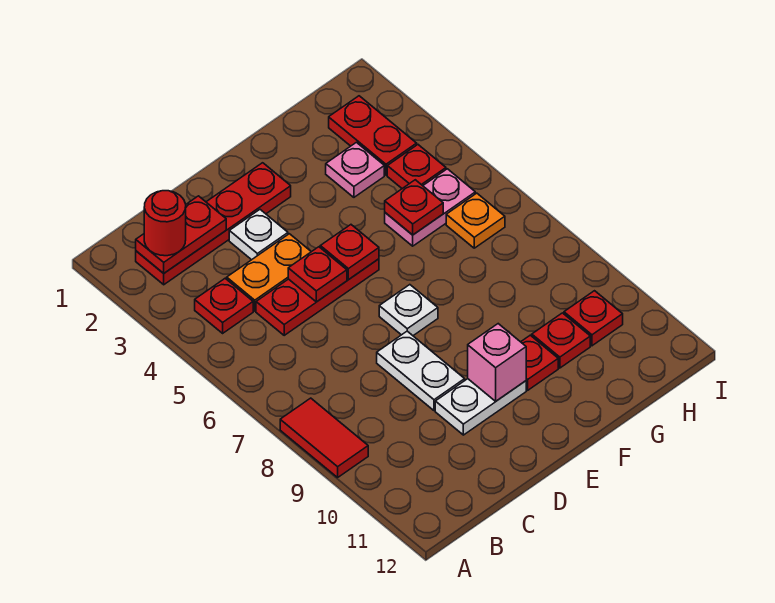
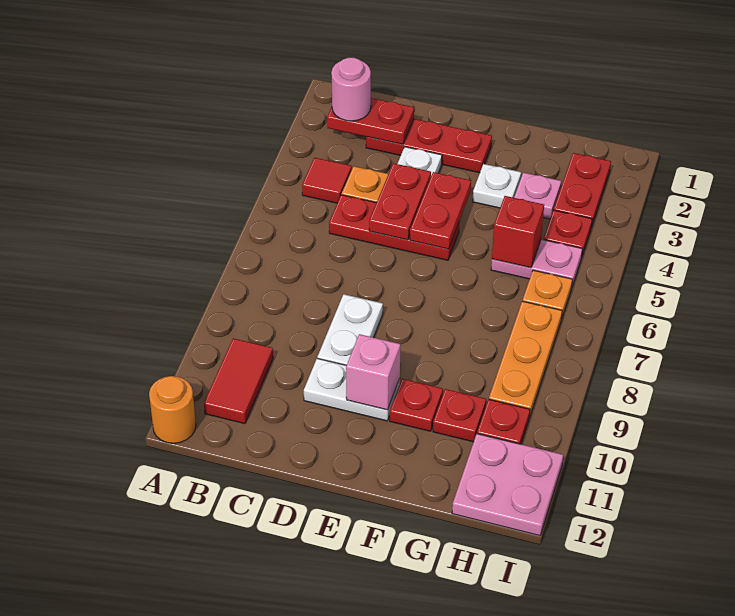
red 1x2 tile [280,398,368,477] -> red 1x2 tile moved to [204,338,273,424]
none -> orange 1x1 round brick [149,376,196,443]
red 1x4 plate [136,163,291,285] -> red 1x3 plate [366,119,492,173]
red 1x1 round brick [144,191,186,256] -> pink 1x1 round brick [331,58,371,121]
red 1x1 plate [195,278,253,333] -> red 1x1 tile [302,158,352,203]
red 1x1 plate [288,247,347,302] -> red 1x2 plate [369,163,431,240]
red 1x1 plate [320,225,379,280] -> red 1x2 plate [410,172,471,249]
white 1x1 plate [379,285,438,336] -> white 1x1 plate moved to [472,164,521,208]
red 1x1 plate [385,180,443,235] -> red 1x1 brick [492,196,544,268]
none -> orange 1x3 plate [489,301,562,418]
none -> pink 2x2 plate [452,434,563,536]

